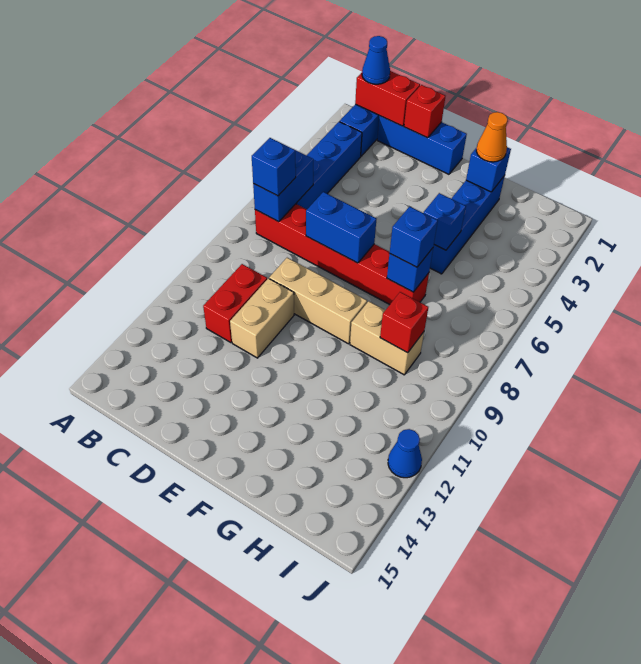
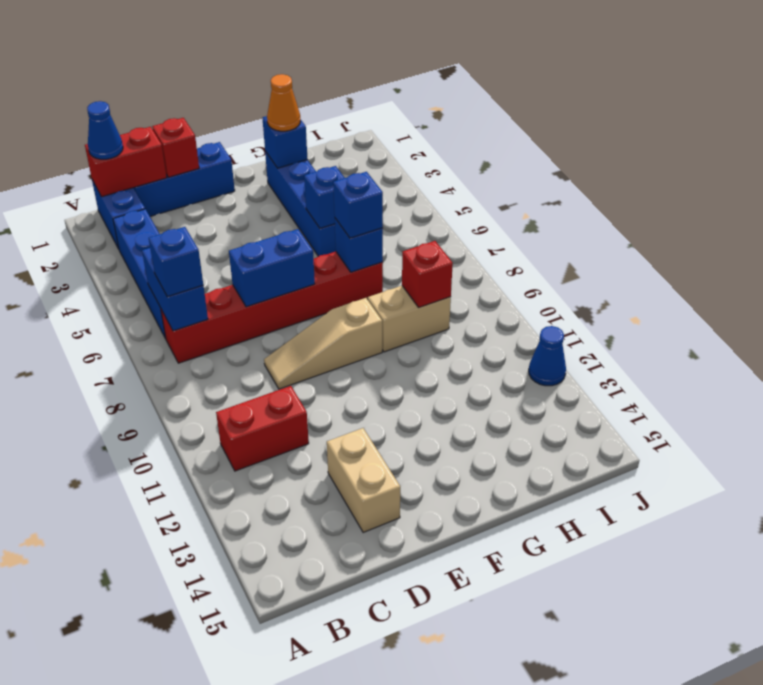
red 1x2 brick [203,264,267,343] -> red 1x2 brick turned to [216,386,309,471]
tan 1x3 brick [269,258,367,344] -> tan 1x3 slope [264,298,382,389]
tan 1x2 brick [230,278,294,358] -> tan 1x2 brick moved to [327,428,400,533]

